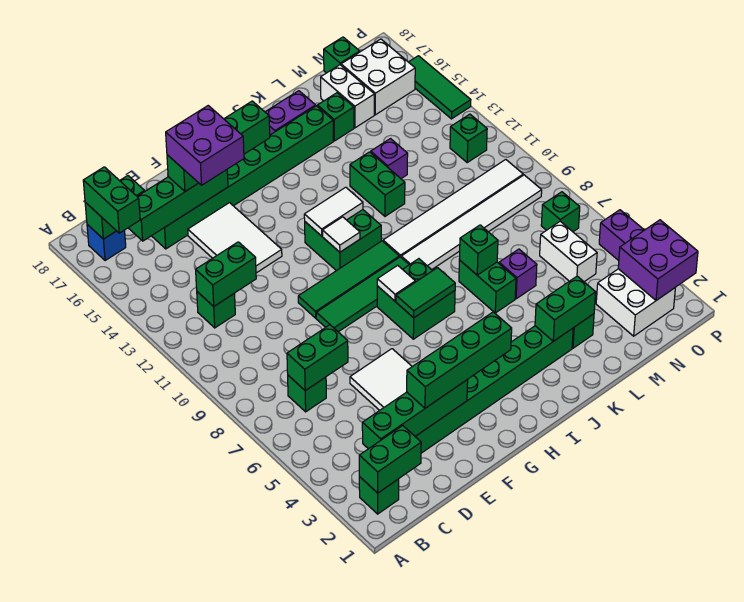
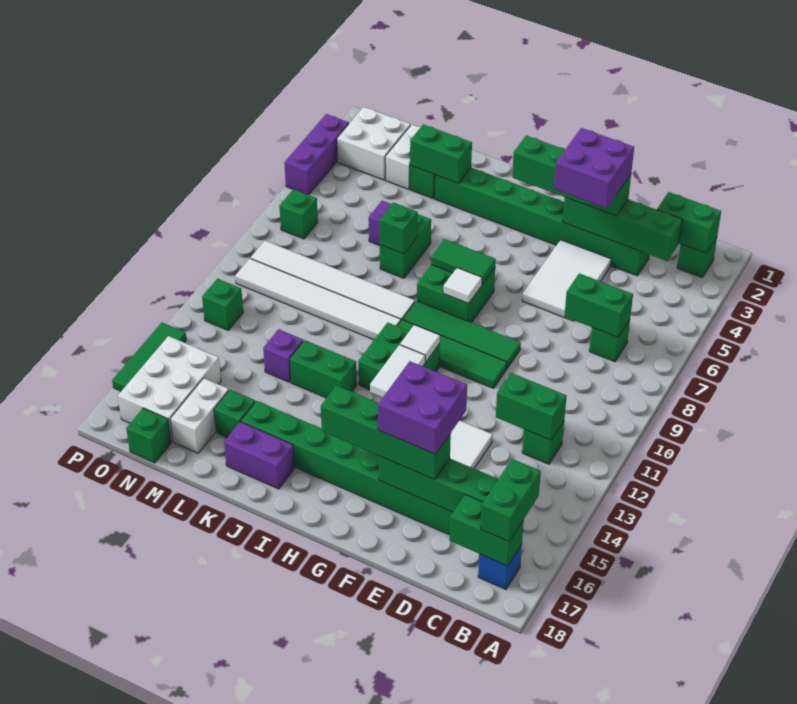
white 1x2 tile [304,187,363,236] -> white 1x2 tile turned to [370,345,425,397]
green 1x2 brick [350,152,405,216] -> green 1x2 brick turned to [290,340,357,398]
white 1x2 brick [540,221,597,282] -> white 1x2 brick moved to [385,125,421,189]
white 2x2 brick [341,39,415,115] -> white 2x3 brick [118,336,221,442]
purple 2x2 brick [618,220,698,300] -> purple 2x2 brick moved to [554,128,634,208]

